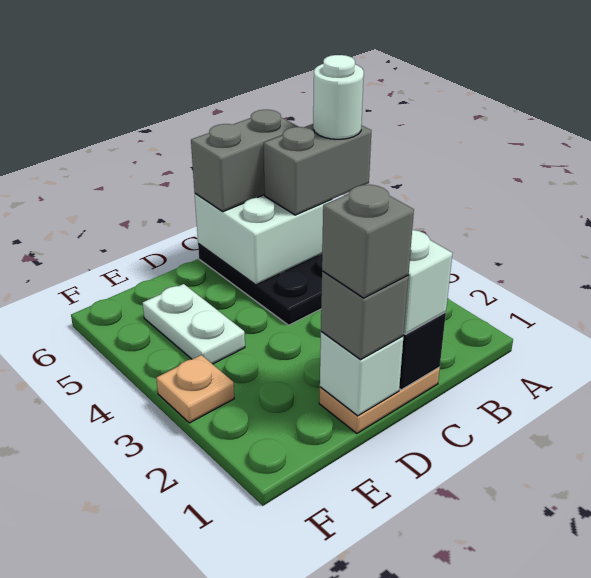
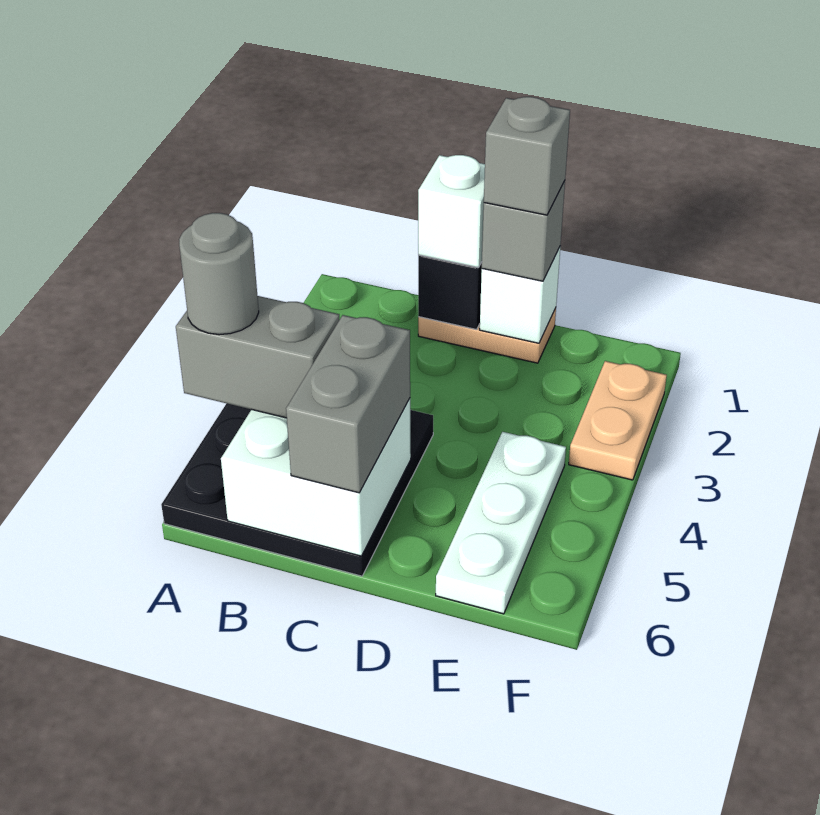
white 1x1 round brick [313,55,364,139] -> grey 1x1 round brick [179,213,259,335]
grey 1x2 brick [191,110,298,212] -> grey 1x2 brick turned to [286,315,410,493]
white 1x2 plate [143,284,245,364] -> white 1x3 plate [436,432,566,614]
tan 1x1 plate [156,355,234,423] -> tan 1x2 plate [569,361,667,480]

